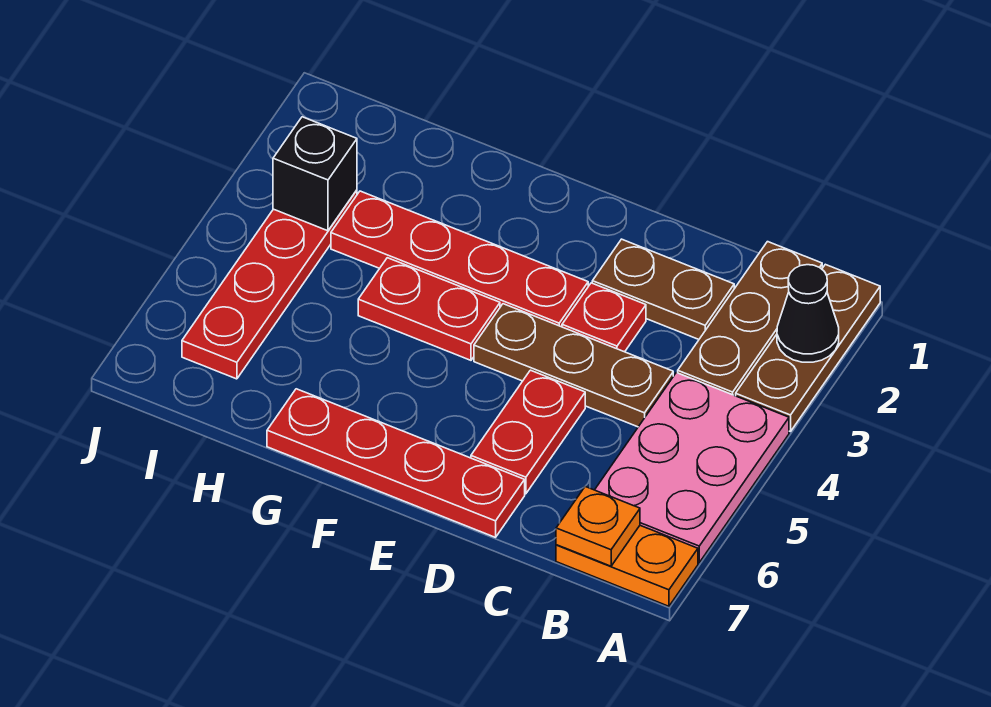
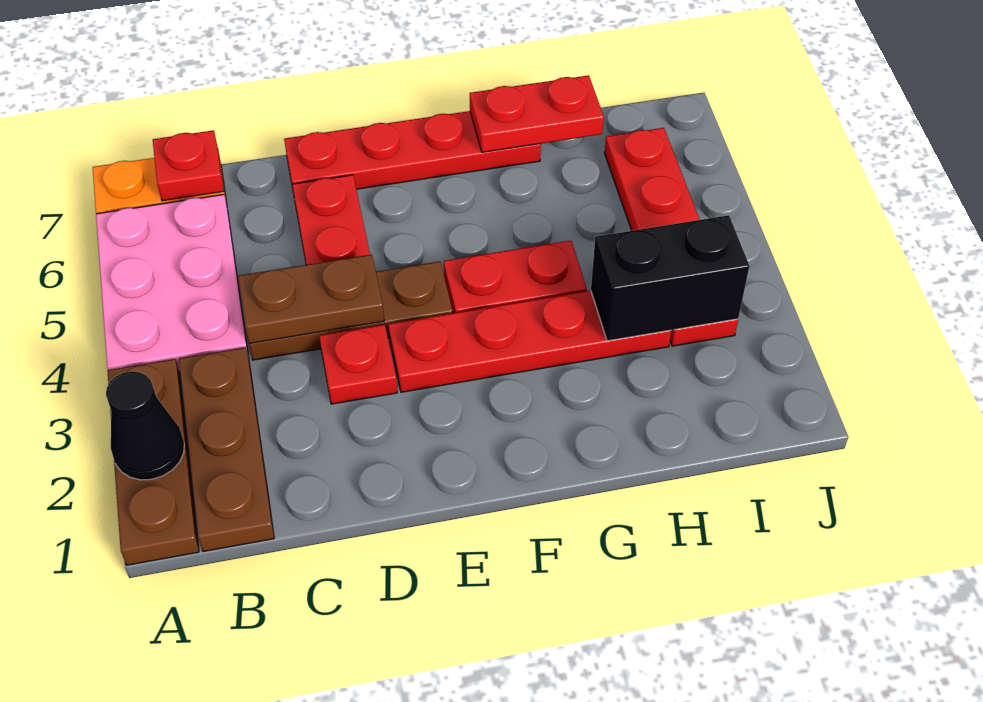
orange 1x1 plate [556,487,640,566] -> red 1x1 plate [153,130,224,201]
brown 1x2 plate [592,239,734,339] -> brown 1x2 plate moved to [238,254,384,343]
none -> red 1x2 plate [470,75,604,152]
black 1x1 brick [273,117,357,231] -> black 1x2 brick [591,215,749,341]

